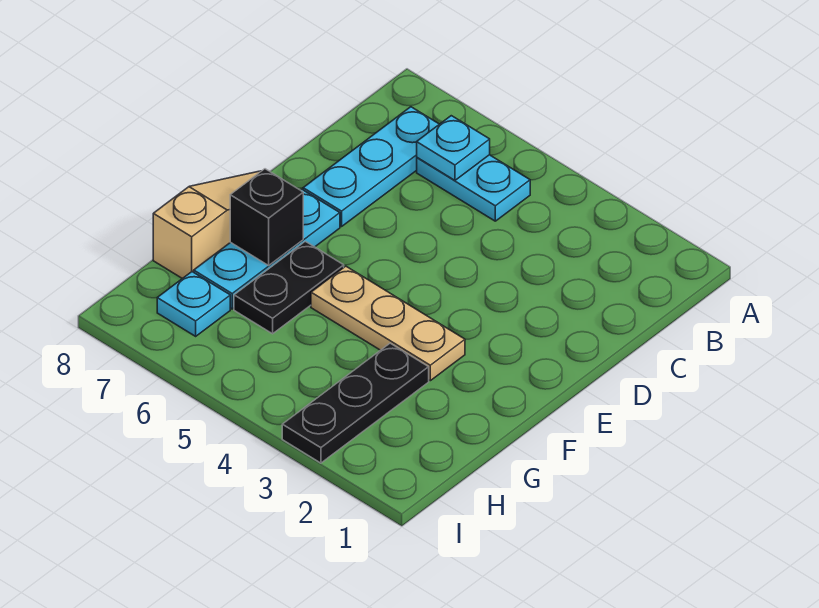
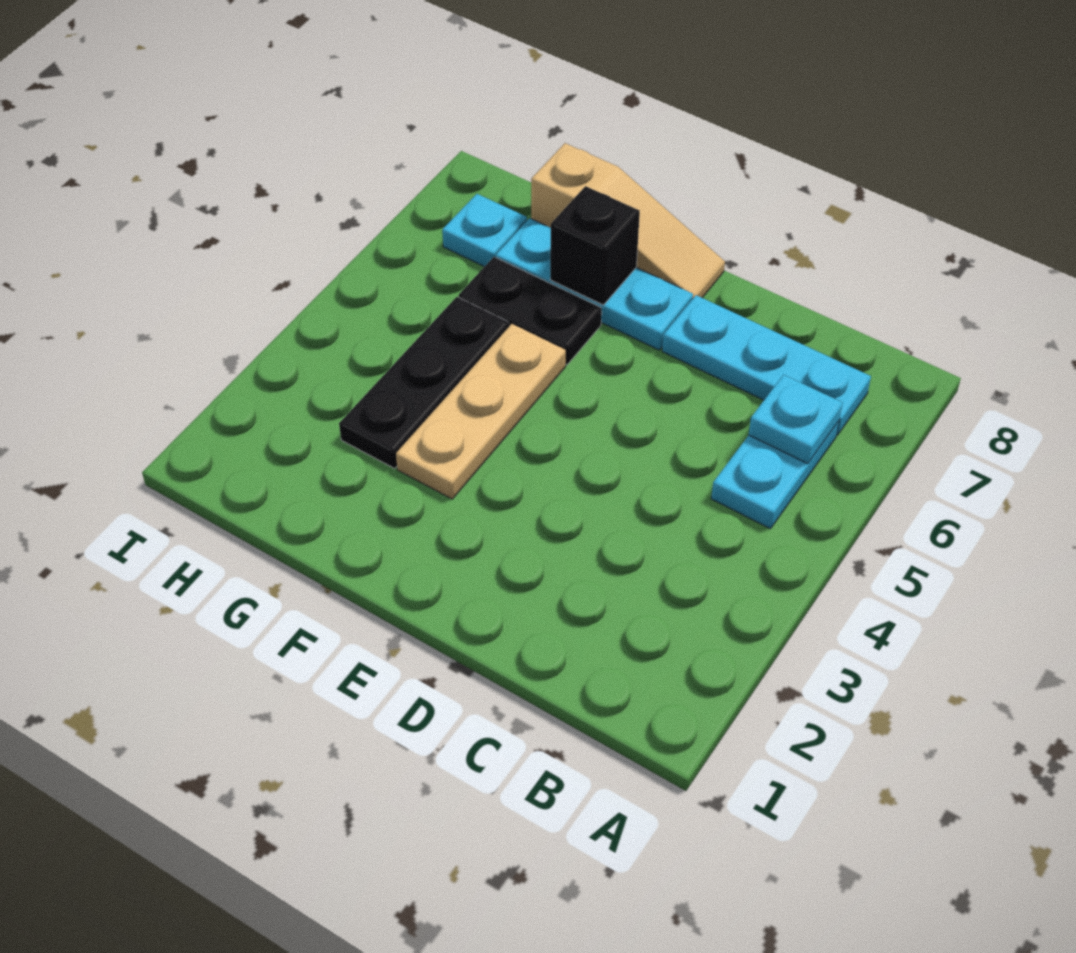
black 1x3 plate [282,343,429,463] -> black 1x3 plate turned to [339,297,509,468]

